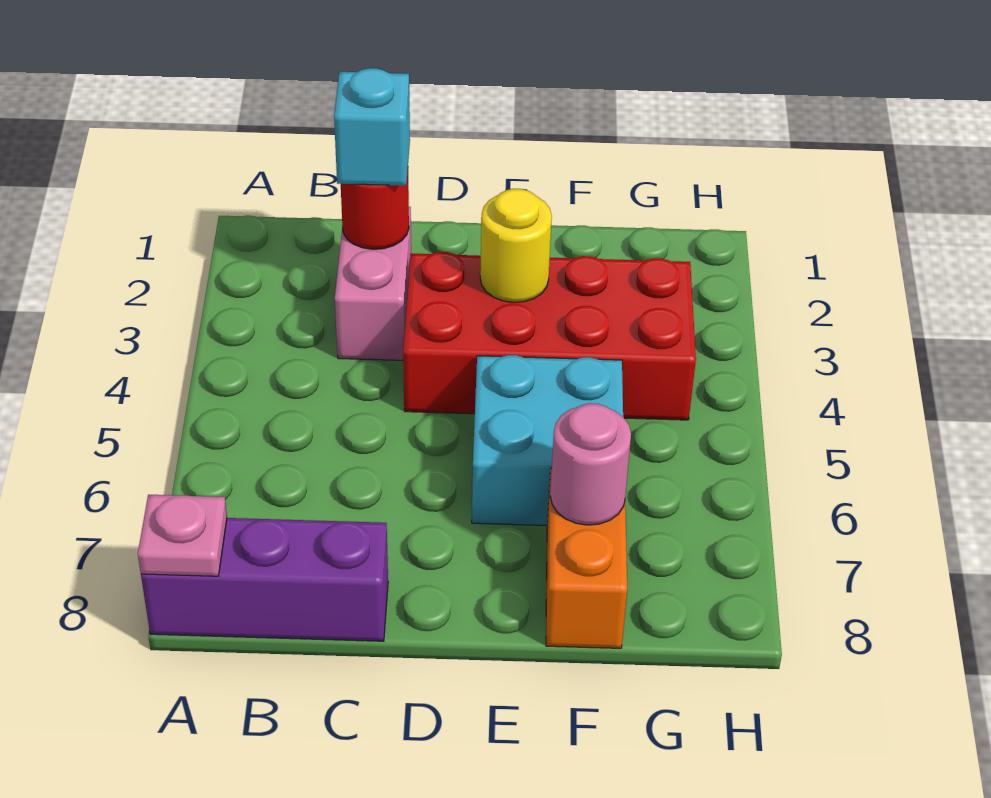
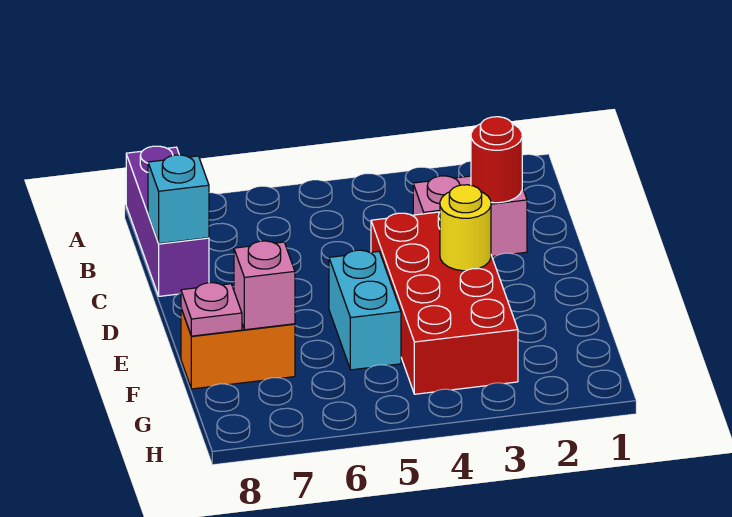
pink 1x1 plate [138,495,227,576] -> pink 1x1 plate moved to [181,283,242,336]
cyan 1x1 brick [334,68,410,186] -> cyan 1x1 brick moved to [148,155,209,244]
cyan 2x2 brick [472,355,623,526] -> cyan 1x2 brick [329,250,401,370]
pink 1x1 round brick [550,403,631,525] -> pink 1x1 brick [234,241,295,330]

